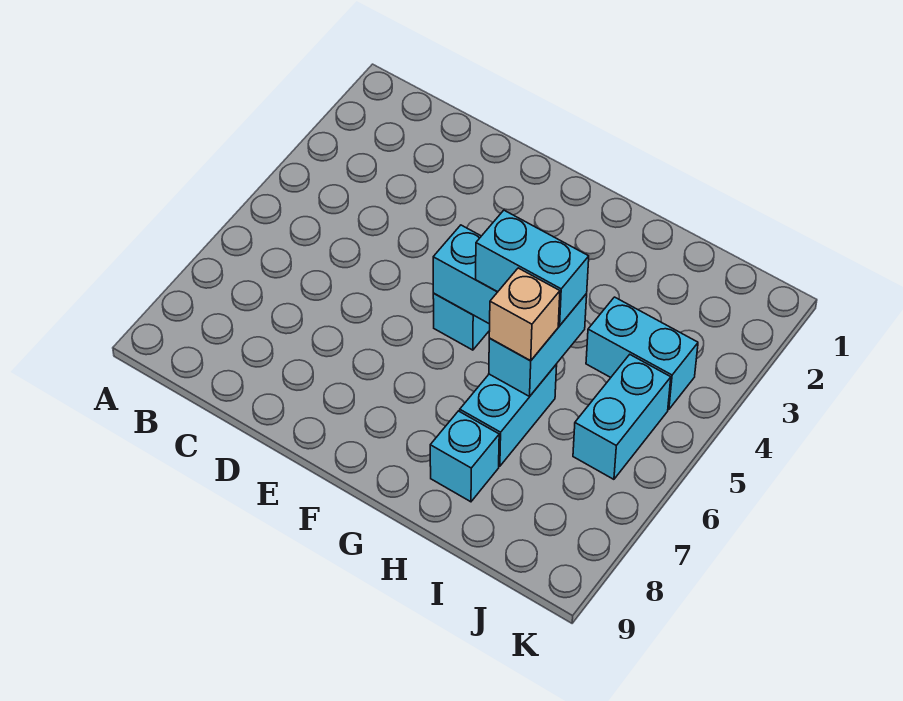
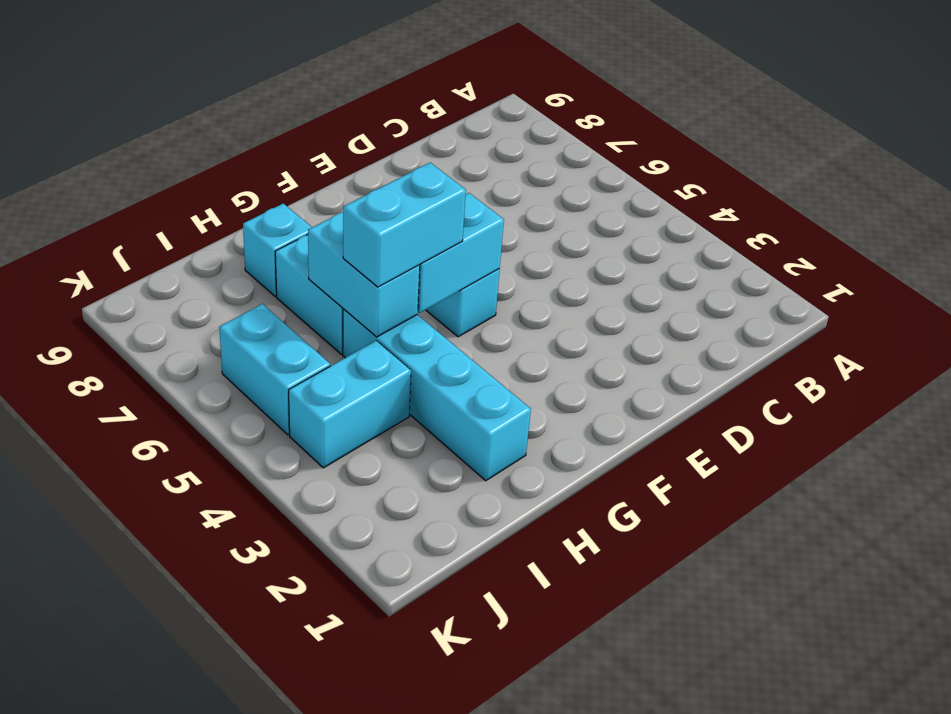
none -> cyan 1x4 brick [343,309,531,481]
tan 1x1 brick [489,268,560,361] -> none

